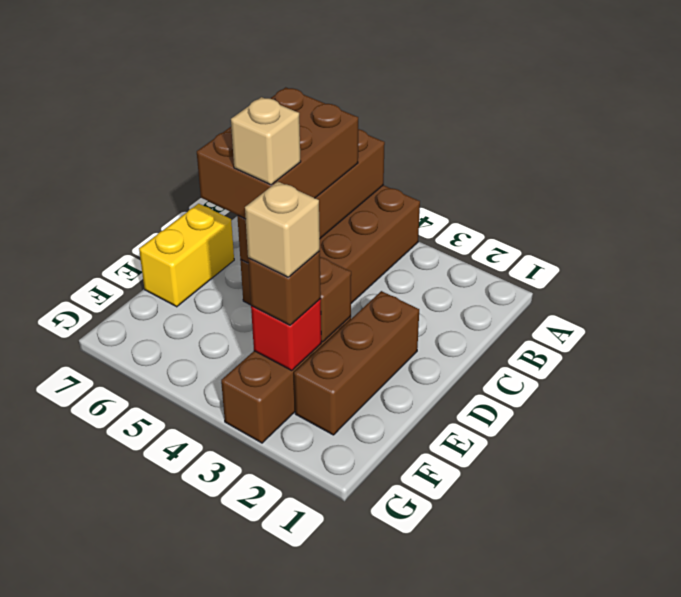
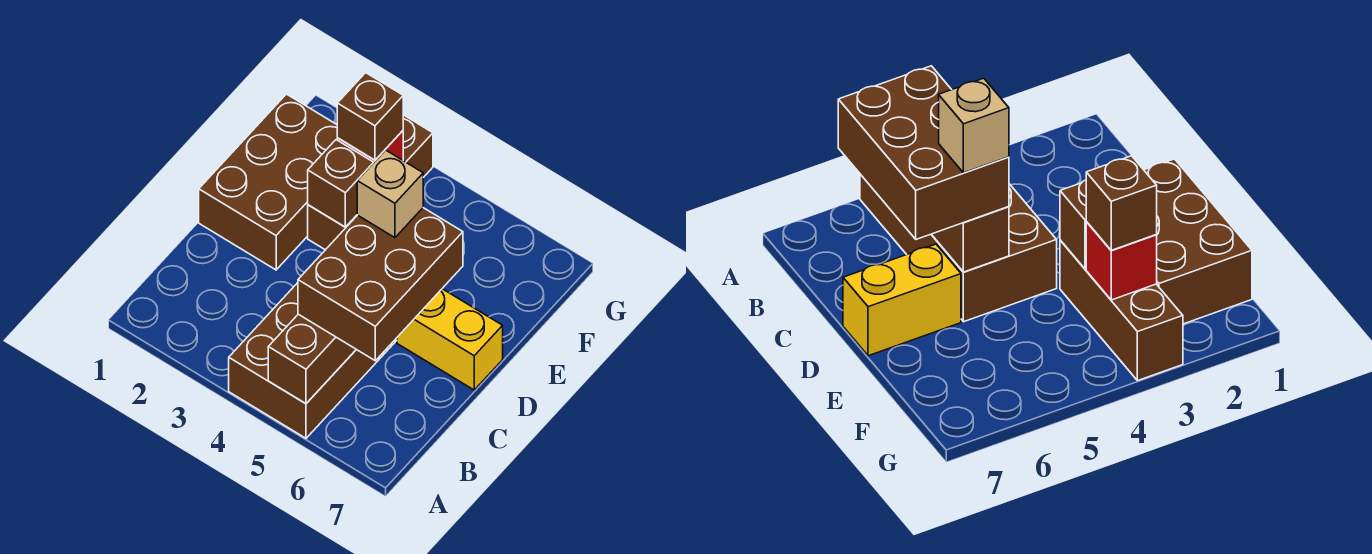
brown 1x3 brick [294,291,419,435] -> brown 2x3 brick [199,94,337,270]
yellow 1x2 brick [139,204,234,307] -> yellow 1x2 brick turned to [397,289,503,390]
tan 1x1 brick [245,181,320,277] -> none

